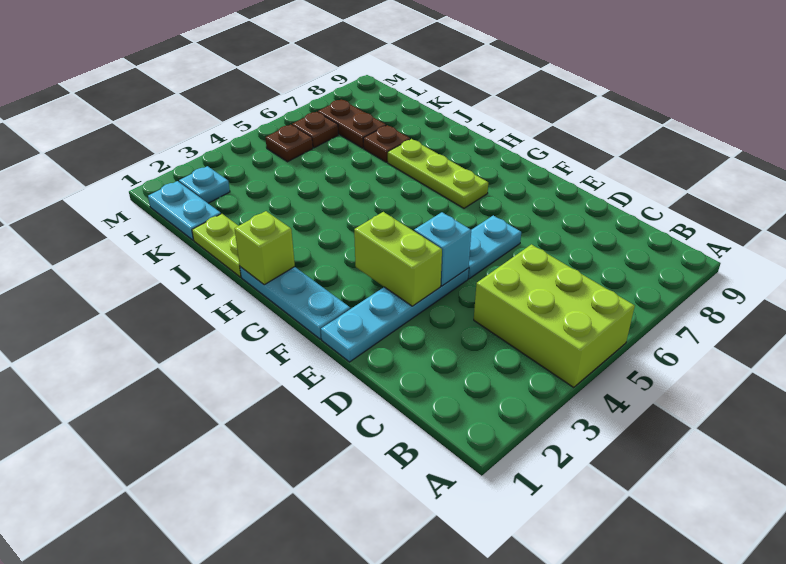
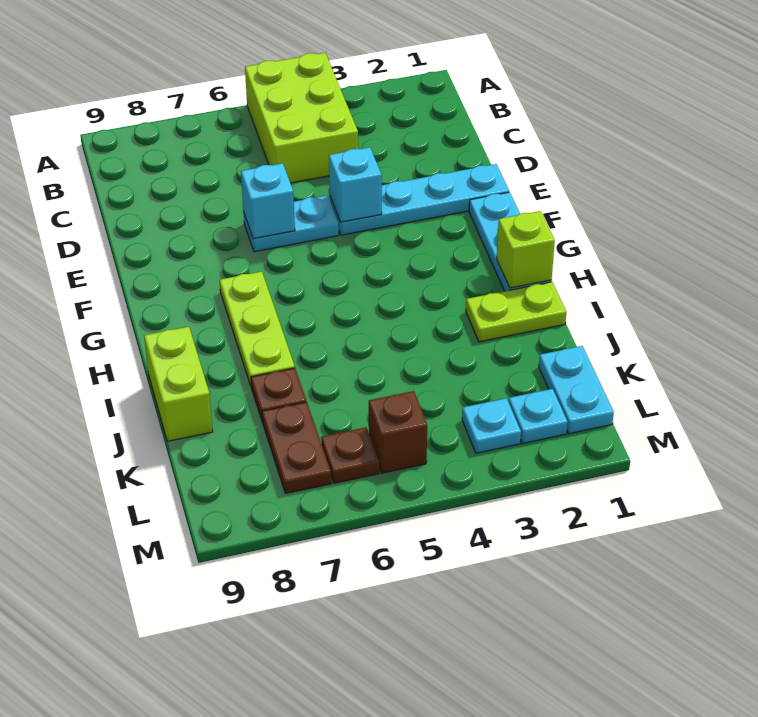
lime 1x2 brick [354,212,442,306] -> lime 1x2 brick moved to [144,327,213,441]
none -> cyan 1x1 brick [241,163,295,239]
lime 1x2 plate [192,214,241,277] -> lime 1x2 plate turned to [466,282,566,342]
none -> cyan 1x1 plate [462,398,521,453]
brown 1x1 plate [265,125,313,162] -> brown 1x1 brick [369,391,427,473]

